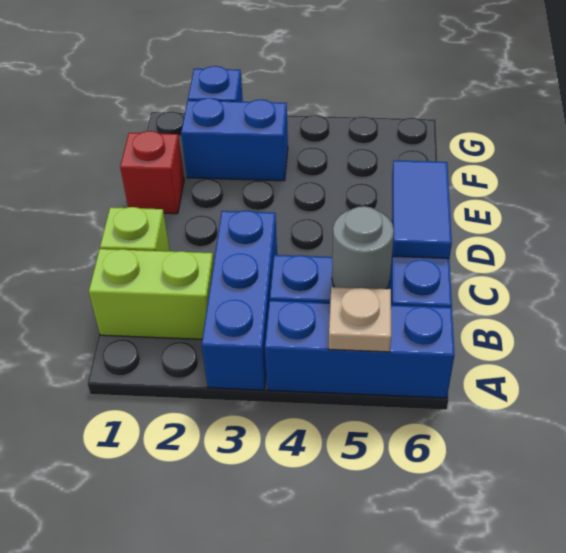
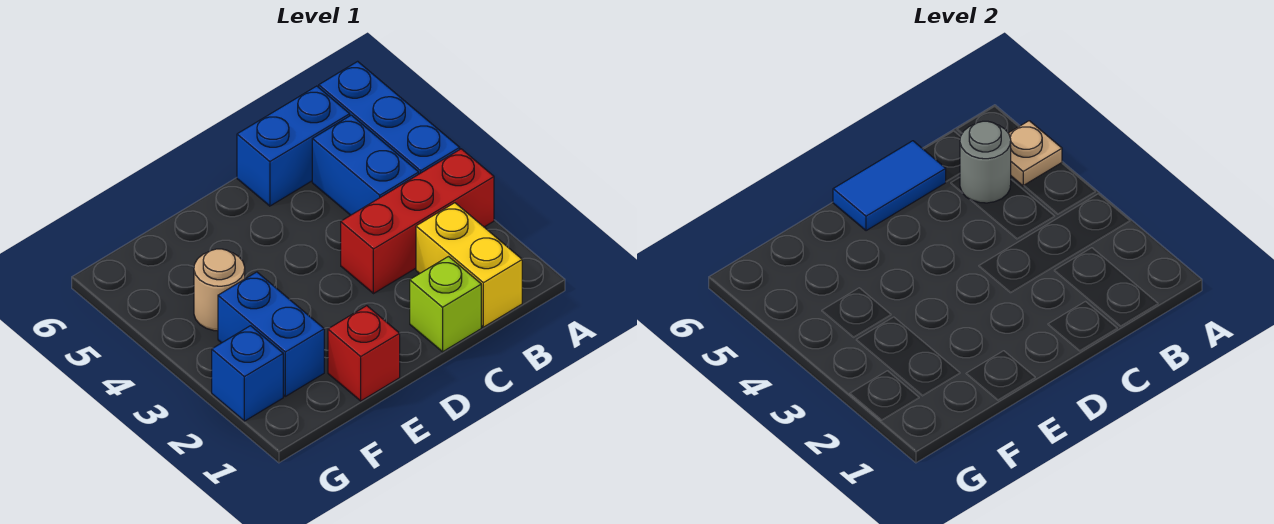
blue 1x3 brick [202,211,277,390] -> red 1x3 brick [341,149,494,294]
lime 1x2 brick [89,249,214,339] -> yellow 1x2 brick [416,203,522,327]
none -> tan 1x1 round brick [194,249,245,331]

